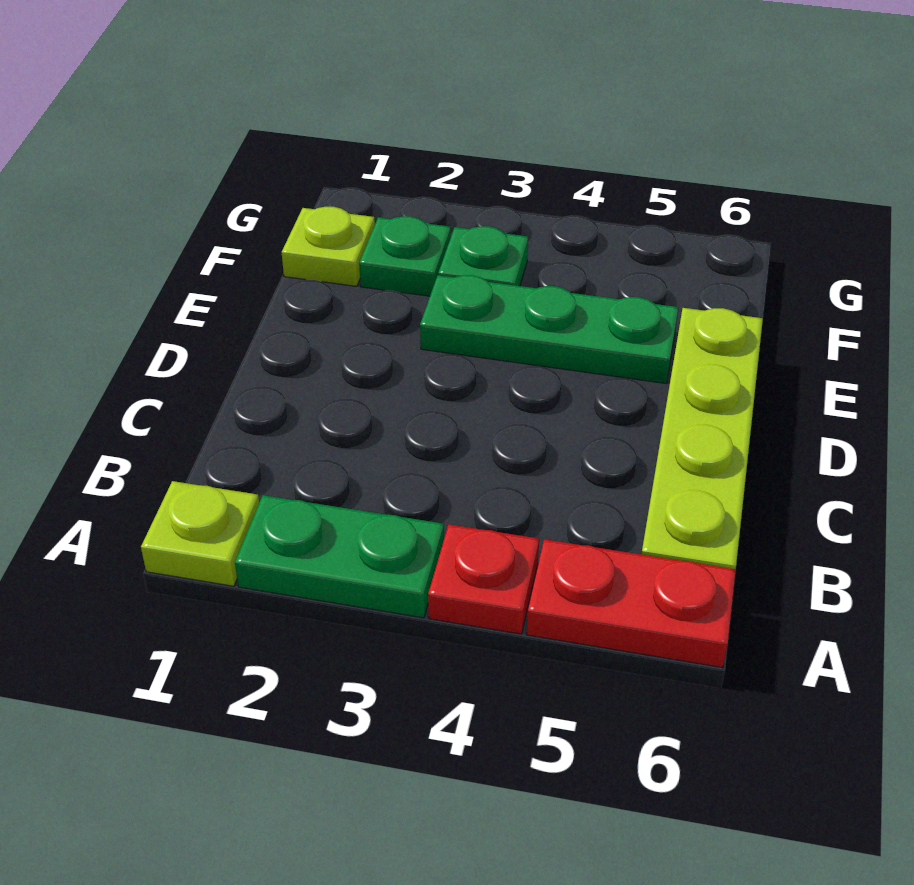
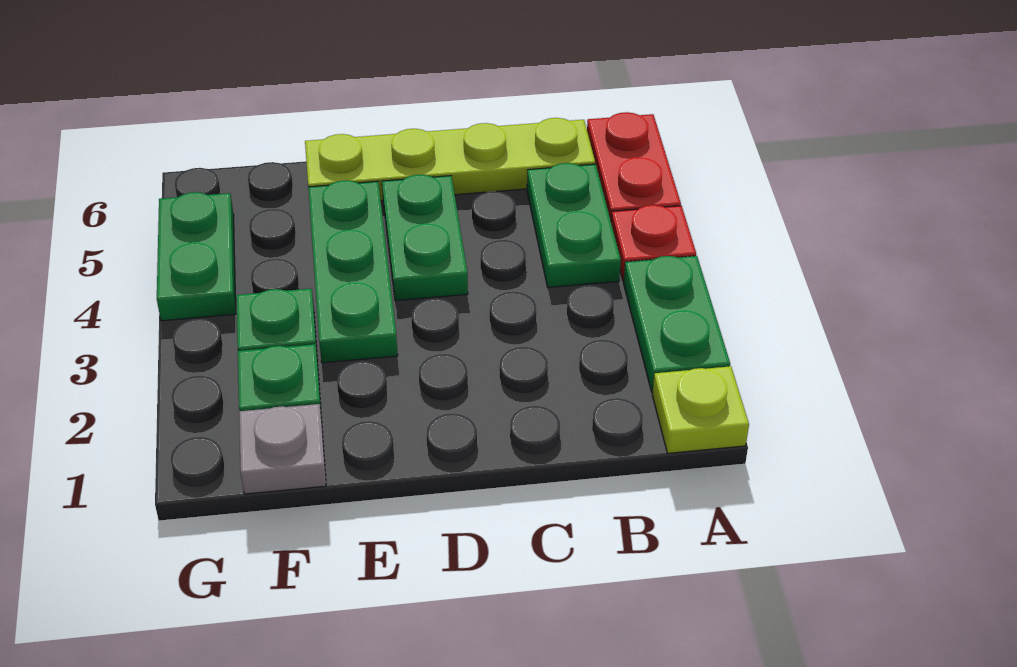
none -> green 1x2 plate [527,163,621,288]
none -> green 1x2 plate [382,175,468,301]
lime 1x1 plate [282,207,375,286] -> grey 1x1 plate [239,404,326,494]
none -> green 1x2 plate [157,192,236,321]

